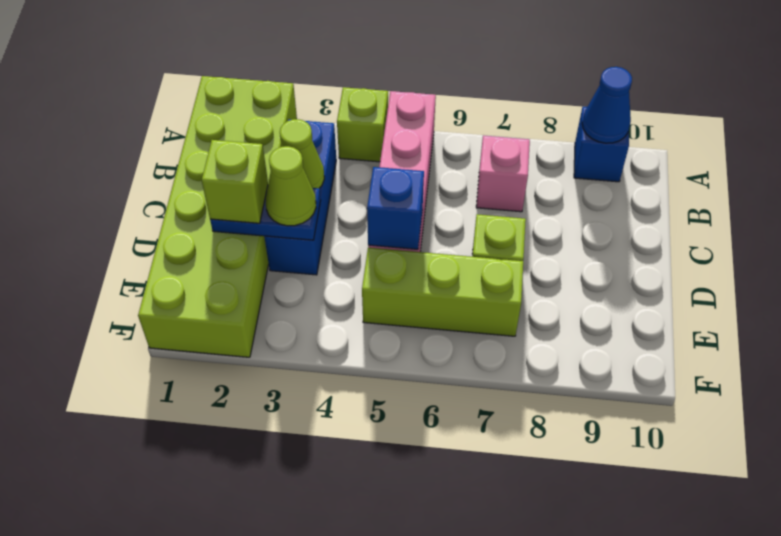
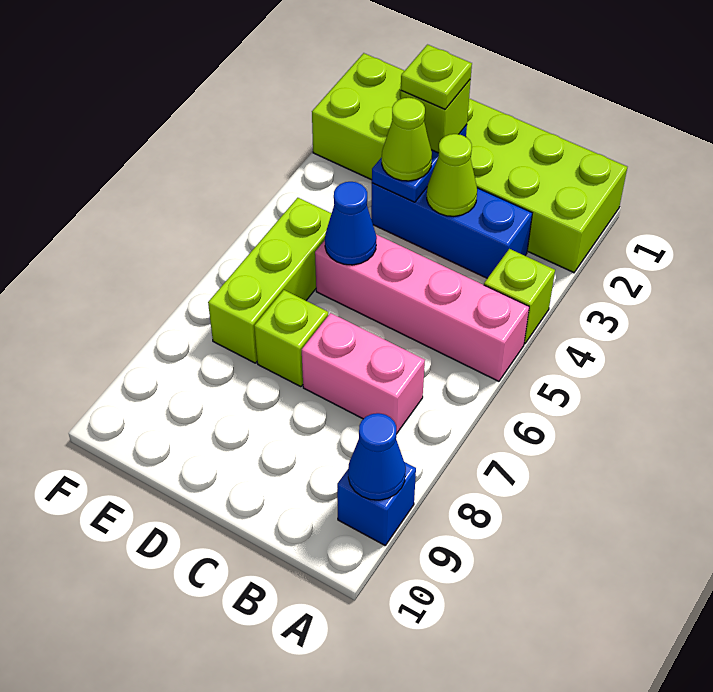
pink 1x1 brick [476,135,530,212] -> pink 1x2 brick [302,313,425,434]
none -> lime 1x1 plate [401,45,472,109]
blue 1x1 brick [367,167,424,249] -> blue 1x1 cone [325,182,377,265]

